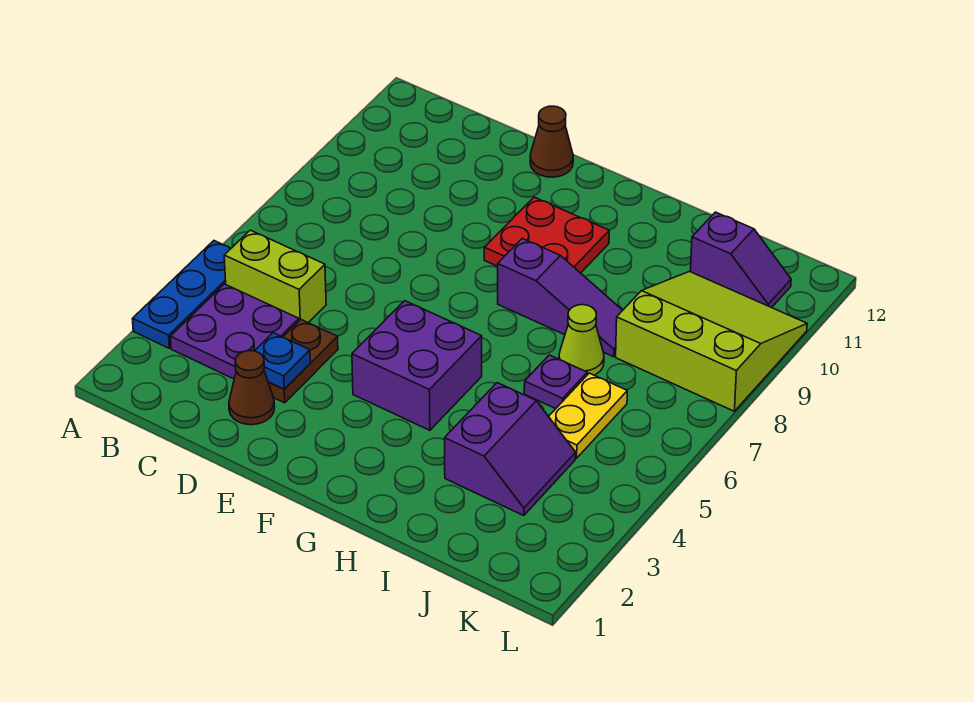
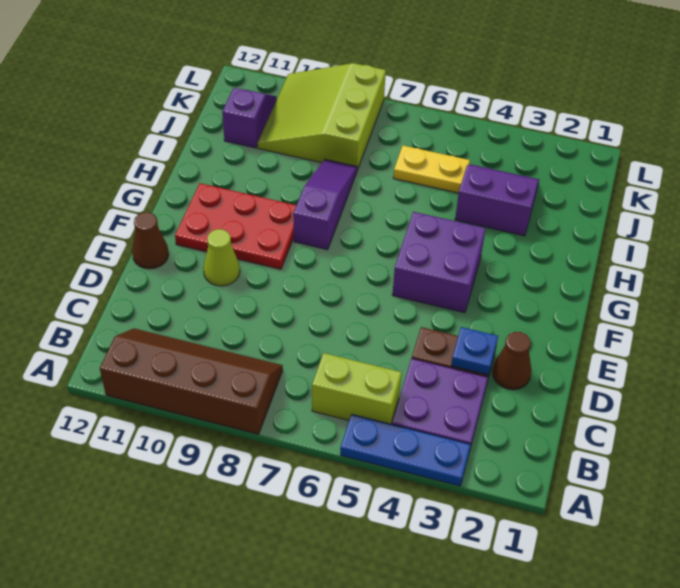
none -> brown 2x4 slope [100,328,283,434]
lime 1x2 brick [224,230,326,323] -> lime 1x2 brick turned to [312,353,401,424]
red 2x2 plate [484,197,609,273] -> red 2x3 plate [175,183,297,269]
purple 1x1 plate [524,355,587,409] -> none
lime 1x1 cone [559,305,604,375] -> lime 1x1 cone moved to [203,229,240,286]

